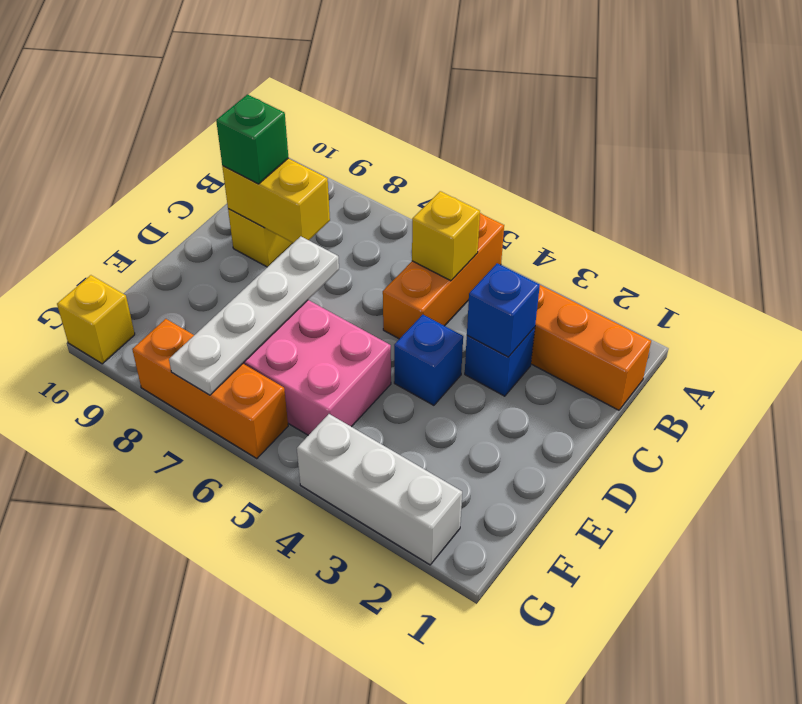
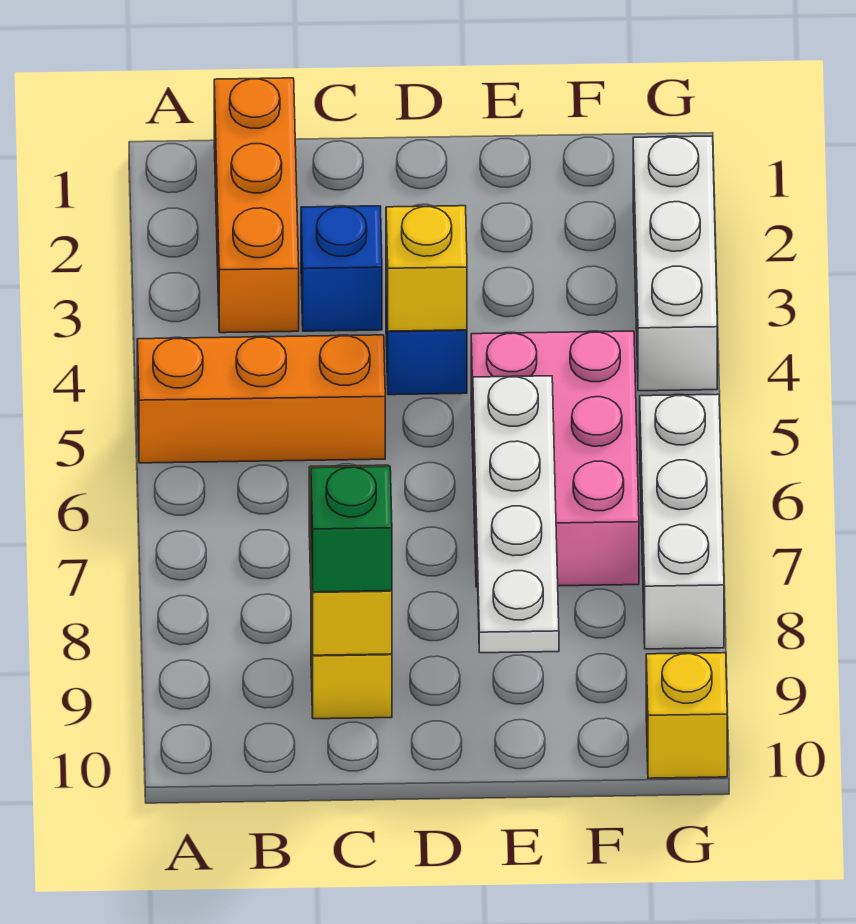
yellow 1x1 brick [412,191,480,281] -> yellow 1x1 brick moved to [386,206,467,331]
blue 1x1 brick [467,263,540,357] -> none
white 1x4 plate [169,236,339,395] -> white 1x4 plate turned to [473,376,559,653]
orange 1x3 brick [132,319,288,459] -> white 1x3 brick [640,394,724,649]

